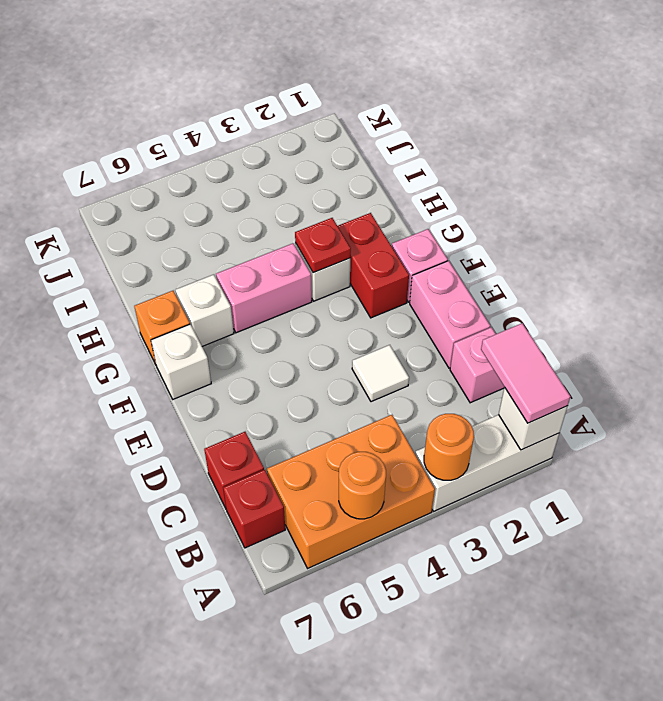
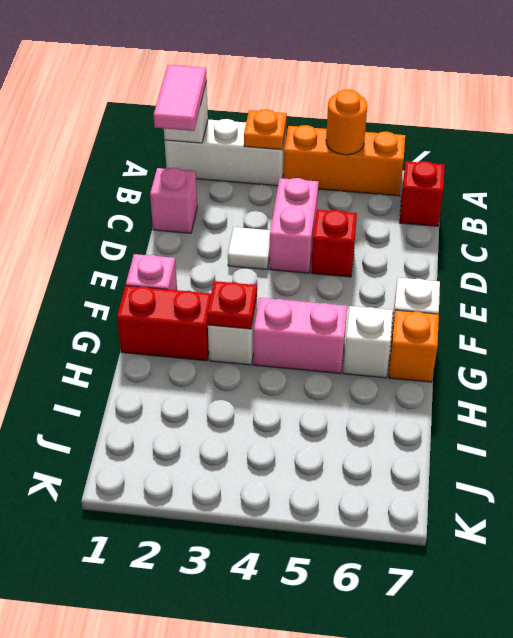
orange 1x1 round brick [424,414,474,480] -> orange 1x1 plate [244,109,287,150]
orange 2x3 brick [267,415,435,568] -> orange 1x3 brick [284,125,405,196]
red 1x1 brick [204,432,264,508] -> red 1x1 brick moved to [311,210,357,277]
pink 1x2 brick [410,261,490,368] -> pink 1x2 brick moved to [270,178,318,273]
red 1x2 brick [338,213,409,318] -> red 1x2 brick turned to [117,286,211,361]

